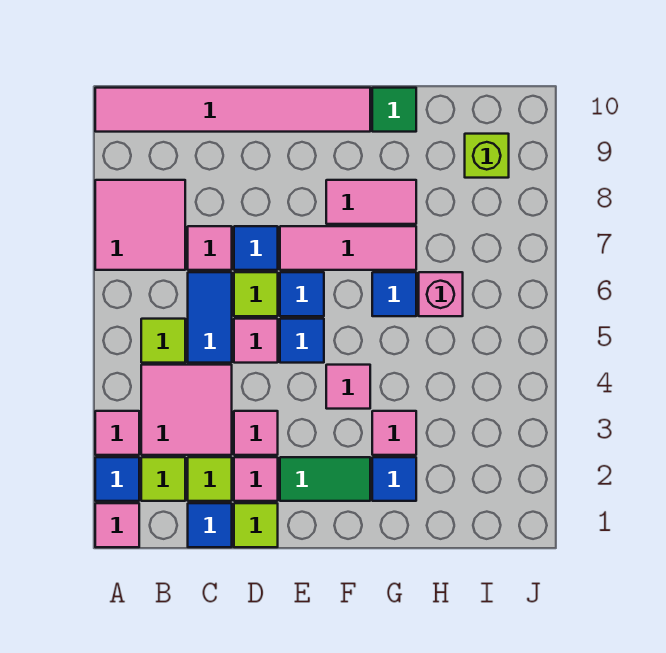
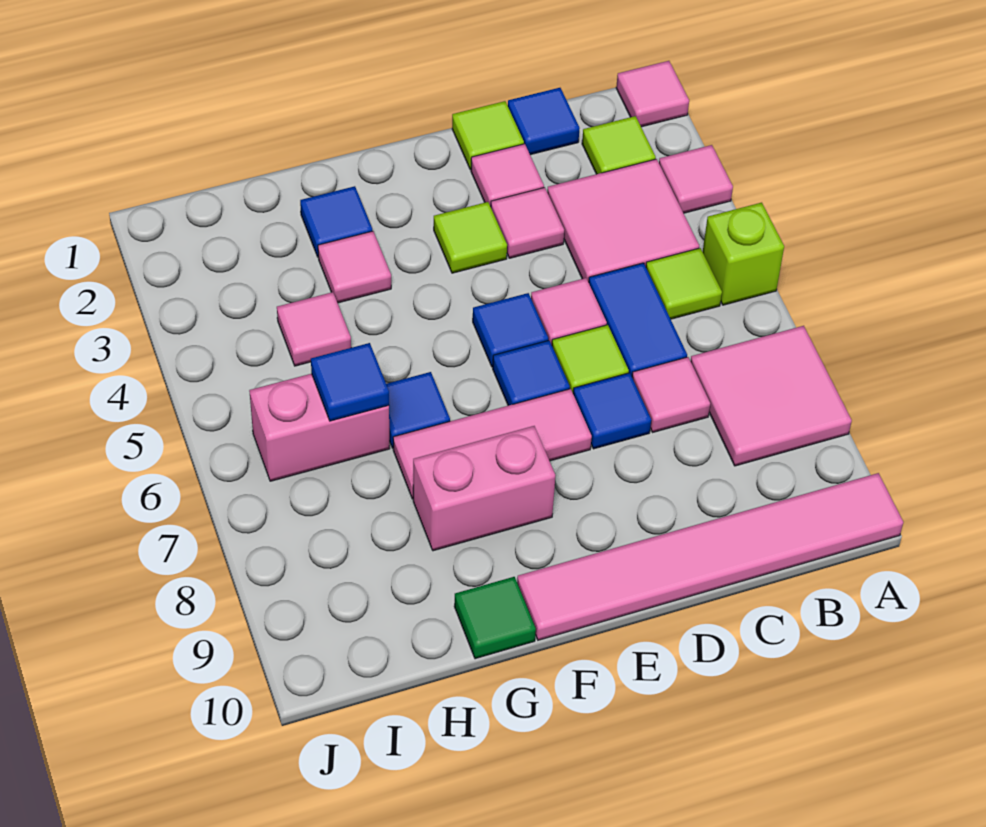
blue 1x1 tile [95,457,139,501] -> blue 1x1 tile moved to [311,343,389,421]
lime 1x1 tile [188,457,232,501] -> lime 1x1 tile moved to [434,202,507,273]
green 1x2 tile [280,457,370,501] -> none
pink 1x1 tile [326,365,370,409] -> pink 1x1 tile moved to [277,292,351,366]
pink 1x2 tile [326,180,416,224] -> pink 1x2 brick [413,426,555,551]
pink 1x1 brick [419,272,463,316] -> pink 1x2 brick [249,374,390,481]
lime 1x1 brick [465,134,509,178] -> lime 1x1 brick moved to [703,203,784,305]

